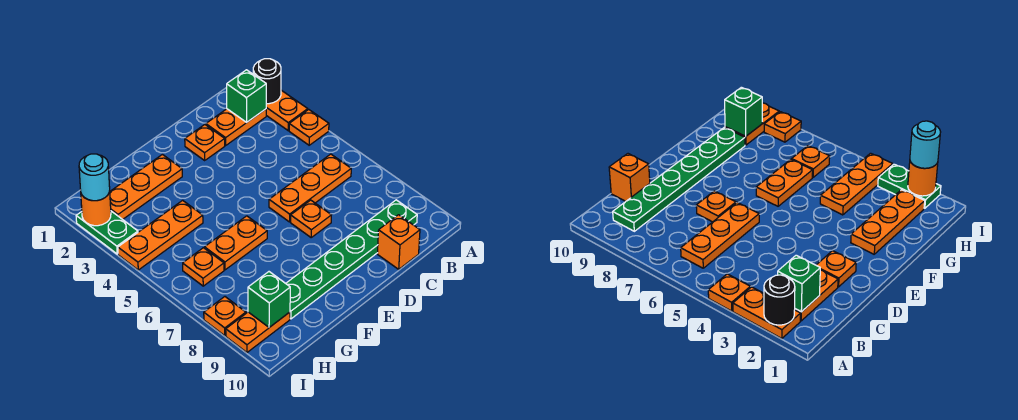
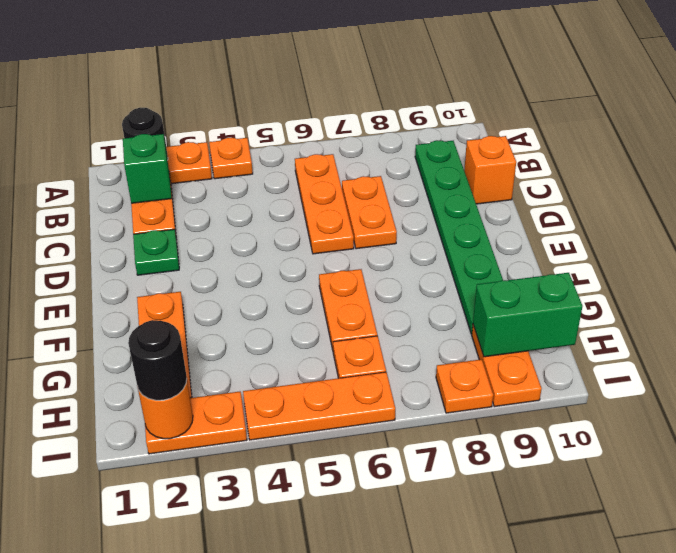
orange 1x1 plate [185,125,225,160] -> green 1x1 plate [133,229,179,275]
orange 1x1 plate [291,200,331,237] -> orange 1x2 plate [342,176,397,249]
orange 1x3 plate [118,200,203,270] -> orange 1x3 plate turned to [243,372,395,440]
green 1x1 brick [248,272,290,327] -> green 1x2 brick [473,273,582,357]
green 1x2 plate [76,211,138,254] -> orange 1x2 plate [145,392,247,454]
cyan 1x1 round brick [79,154,110,201] -> black 1x1 round brick [128,320,187,400]

